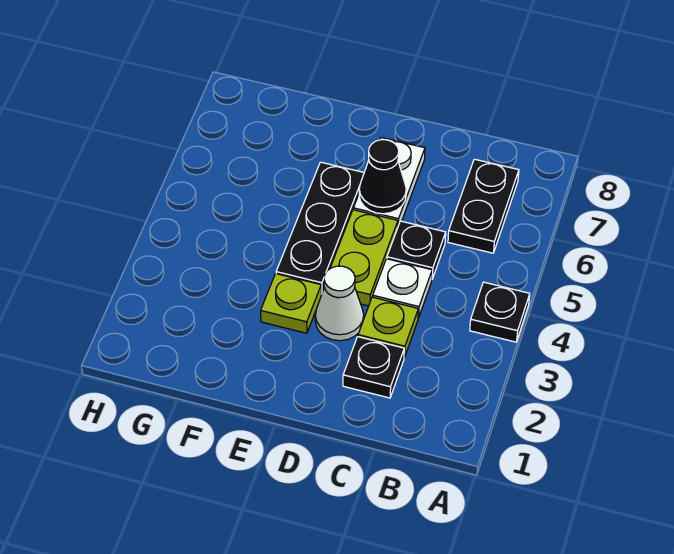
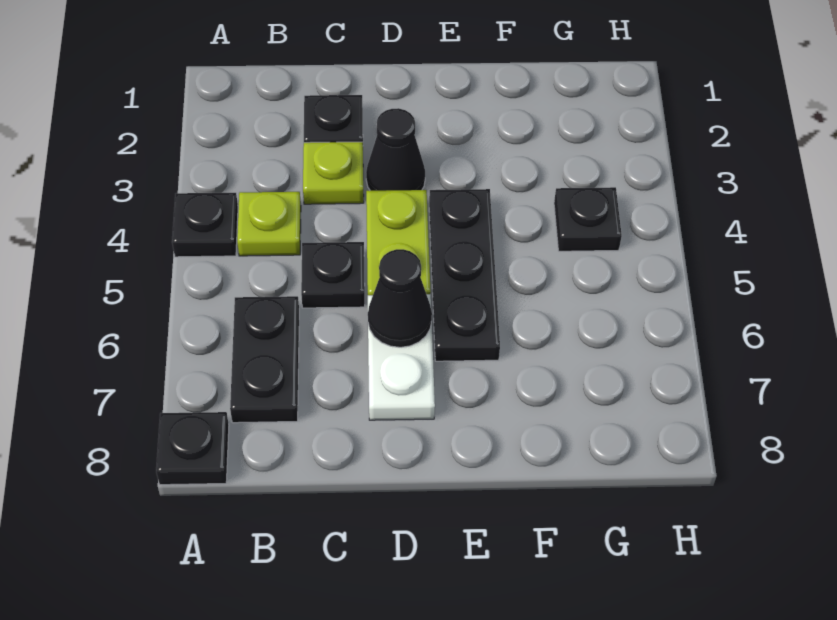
none -> black 1x1 plate [156,412,229,485]
white 1x1 plate [373,259,432,318] -> none
white 1x1 cone [315,266,364,341] -> black 1x1 cone [366,108,425,191]
lime 1x1 plate [261,274,322,333] -> lime 1x1 plate moved to [237,192,301,256]
none -> black 1x1 plate [554,187,622,251]

